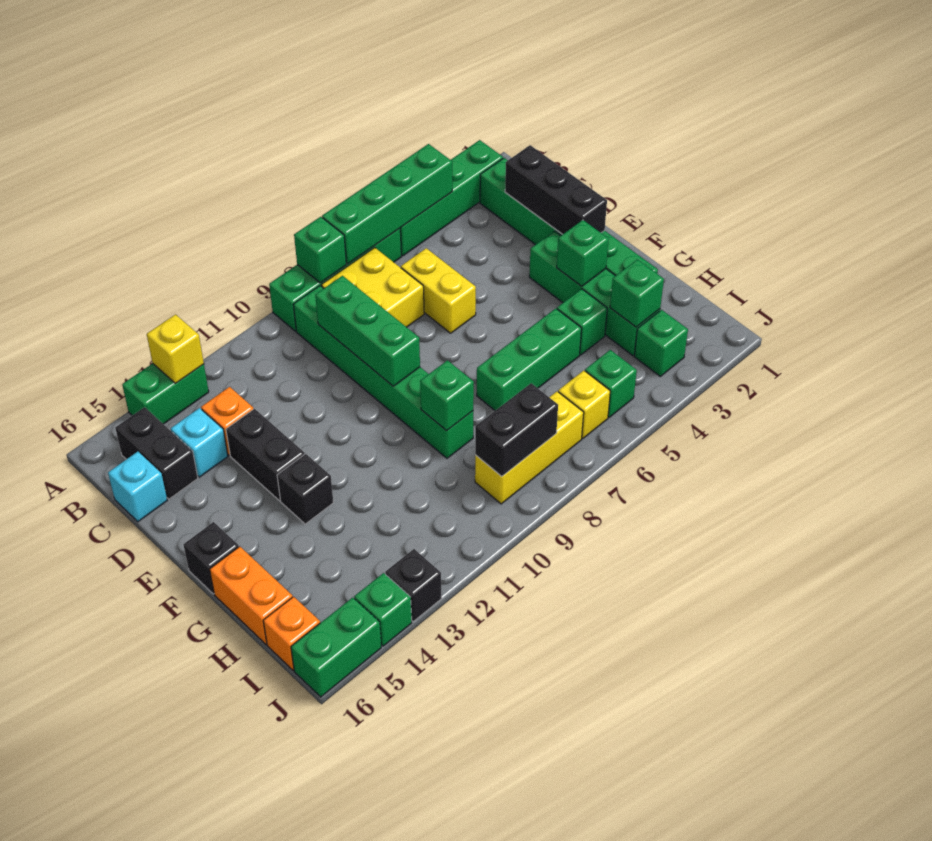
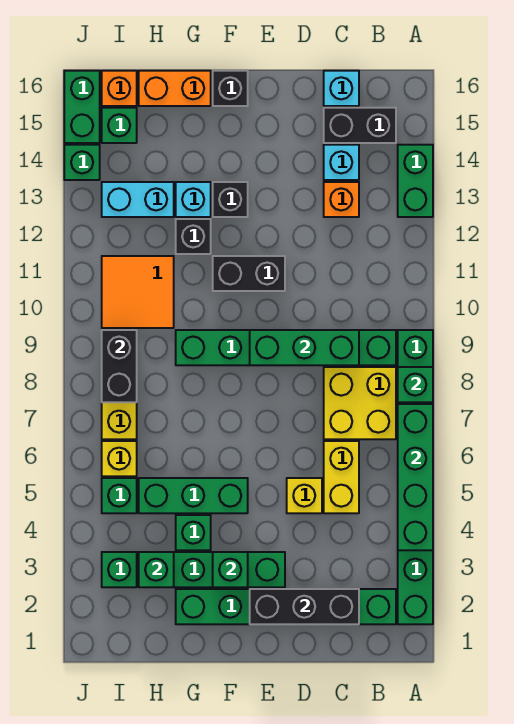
yellow 1x1 brick [147,315,204,383] -> yellow 1x1 brick moved to [287,478,322,513]
yellow 1x2 brick [401,248,476,333] -> yellow 1x2 brick turned to [324,441,359,513]
black 1x2 brick [226,409,305,501] -> black 1x2 brick moved to [213,256,285,291]
green 1x3 brick [477,309,581,411] -> green 1x3 brick turned to [139,478,248,513]
green 1x1 brick [420,360,474,431] -> green 1x1 brick moved to [102,108,137,143]
none -> cyan 1x1 brick [176,182,211,217]
none -> orange 2x2 tile [102,256,174,328]
none -> cyan 1x2 brick [102,182,174,217]
black 1x1 brick [385,549,442,621] -> black 1x1 brick moved to [176,219,211,254]

